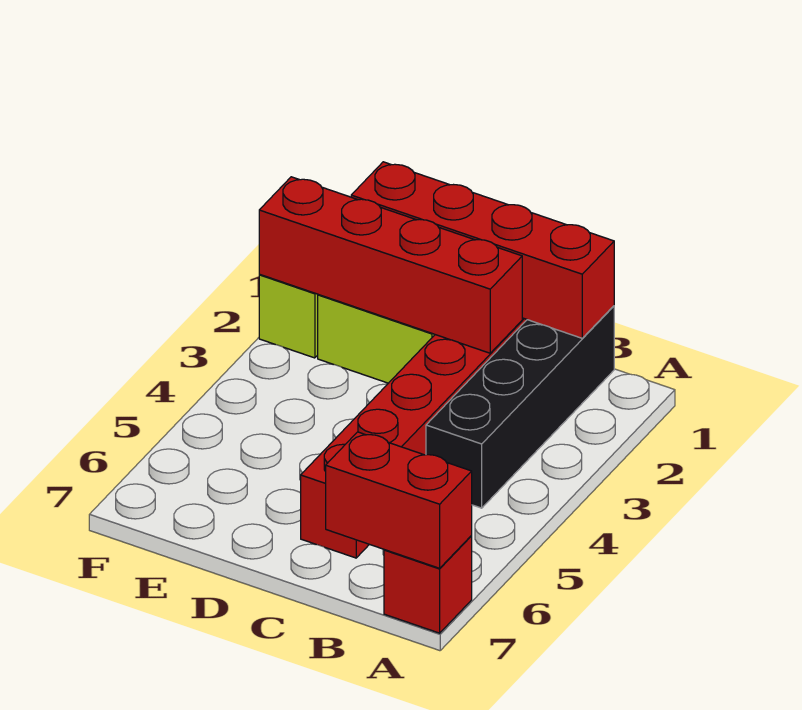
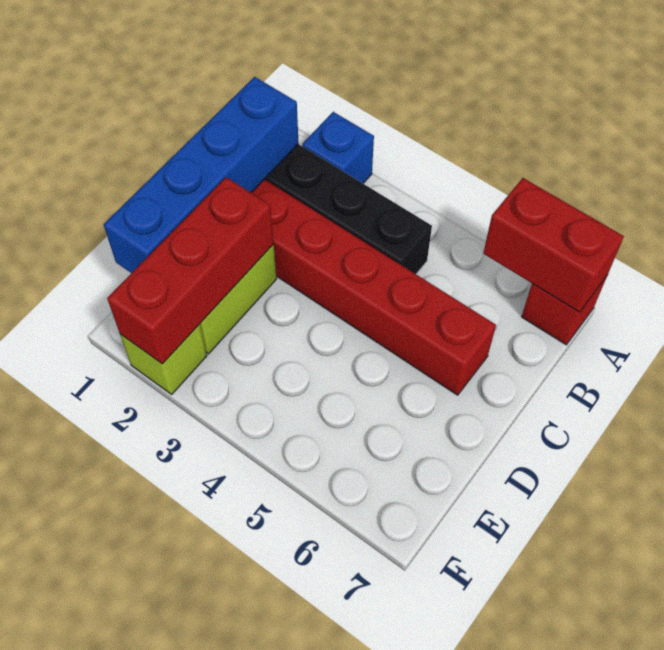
none -> blue 1x1 brick [302,112,374,183]
red 1x2 brick [326,432,472,568] -> red 1x2 brick turned to [483,178,624,312]
red 1x4 brick [351,162,614,338] -> blue 1x4 brick [104,77,299,273]
red 1x4 brick [259,177,522,353] -> red 1x3 brick [107,177,274,364]

